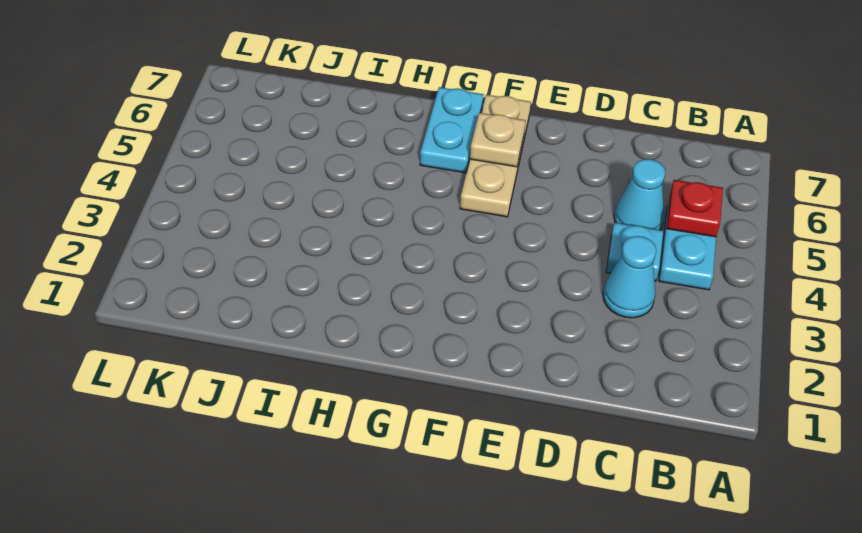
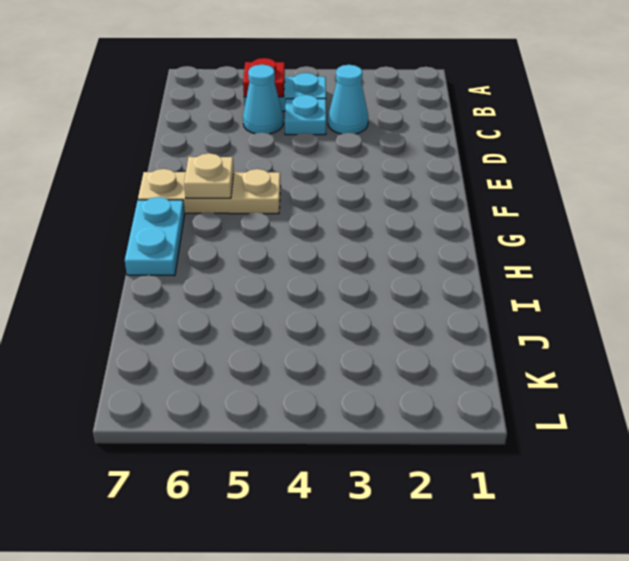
cyan 1x2 plate [420,87,484,173] -> cyan 1x2 plate turned to [125,197,185,276]

